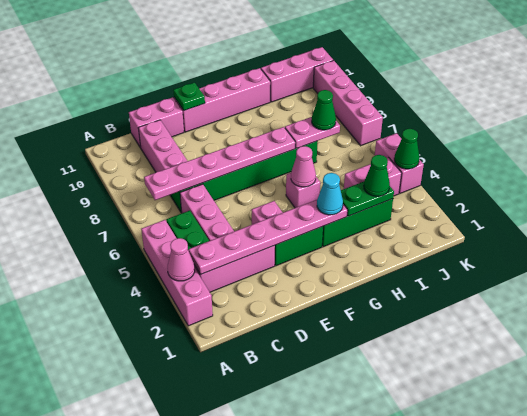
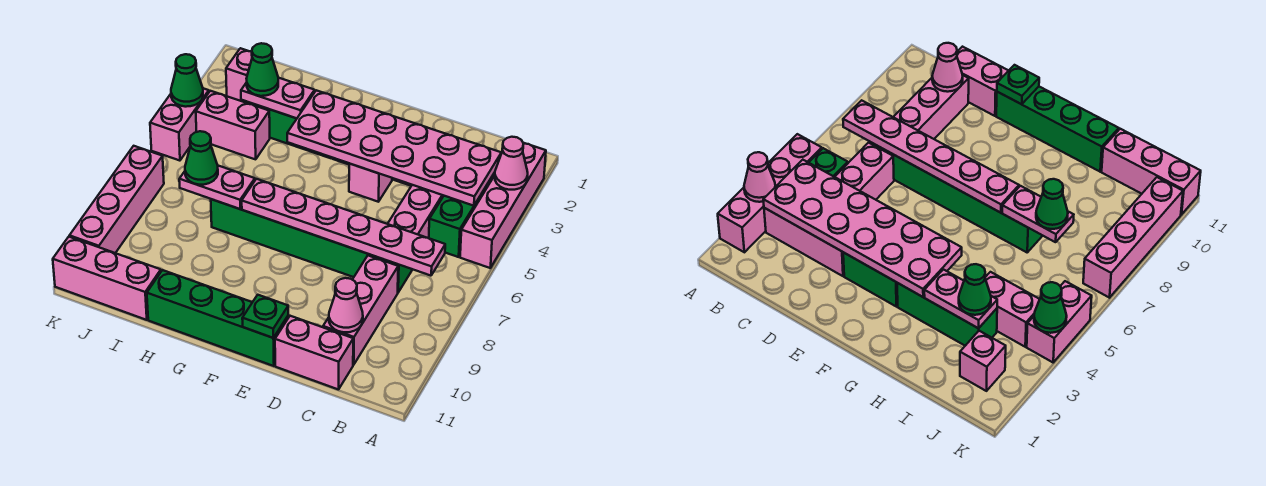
pink 1x6 plate [189,200,348,275] -> pink 2x6 plate [287,90,501,206]
pink 1x4 brick [174,68,270,132] -> green 1x4 brick [147,270,288,366]
cyan 1x1 cone [317,173,343,215] -> none
pink 1x1 brick [286,173,320,208] -> pink 1x1 brick moved to [226,48,252,101]
pink 1x1 cone [291,146,316,187] -> pink 1x1 cone moved to [329,278,363,332]
green 1x2 plate [341,182,394,216] -> pink 1x2 plate [241,78,315,118]

